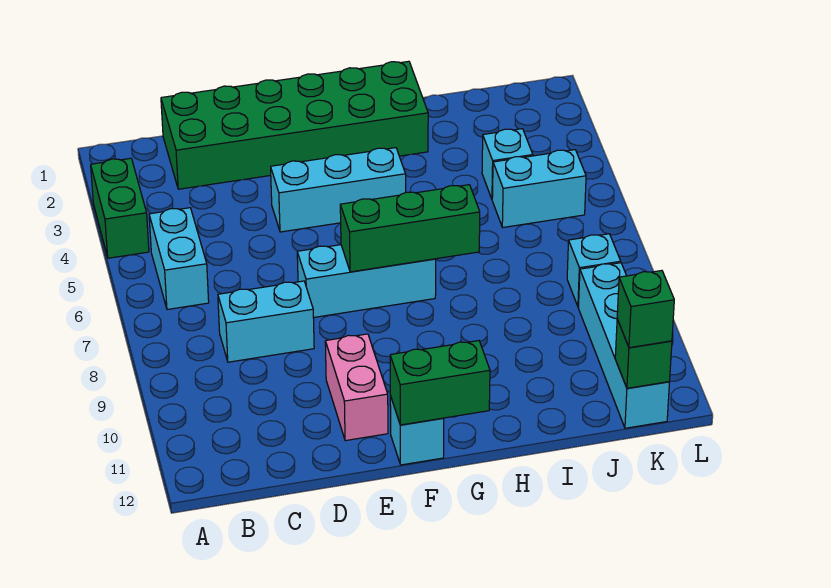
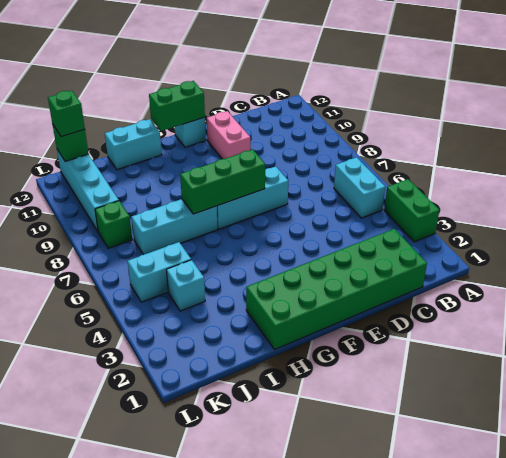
cyan 1x2 brick [218,281,314,362] -> cyan 1x2 brick moved to [105,119,162,170]
cyan 1x3 brick [271,148,406,232] -> cyan 1x3 brick moved to [131,199,218,255]
cyan 1x1 brick [567,234,621,307] -> green 1x1 brick [95,201,132,249]

